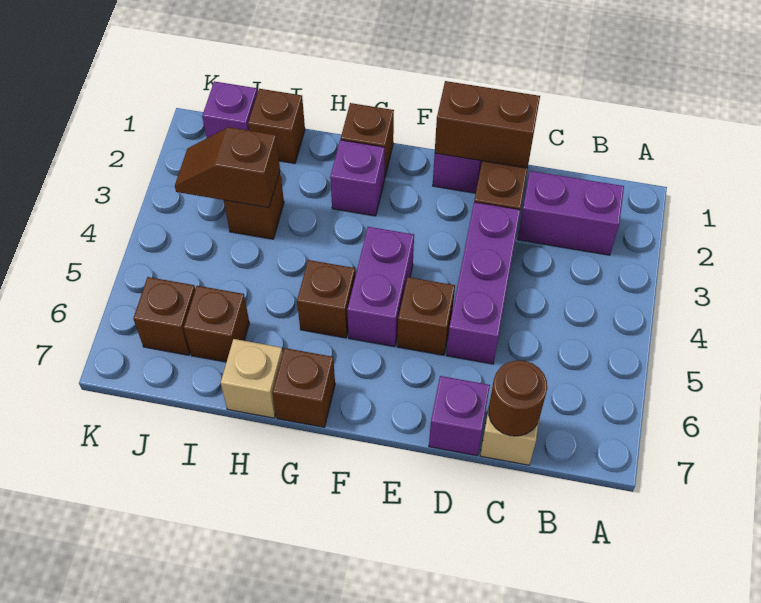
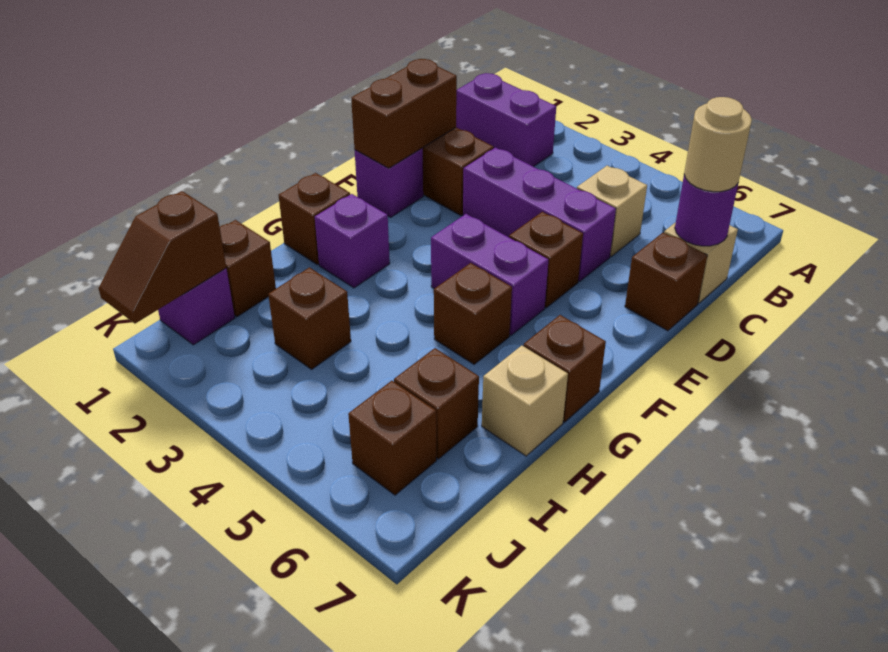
purple 1x2 brick [518,171,624,255] -> purple 1x2 brick turned to [456,73,556,167]
none -> tan 1x1 brick [577,166,647,256]
brown 1x1 round brick [488,360,547,436] -> purple 1x1 round brick [675,175,738,246]
none -> tan 1x1 round brick [684,97,752,192]
purple 1x1 brick [429,376,490,456] -> brown 1x1 brick [625,233,707,331]
brown 1x2 slope [175,127,280,208] -> brown 1x2 slope moved to [99,191,226,324]

